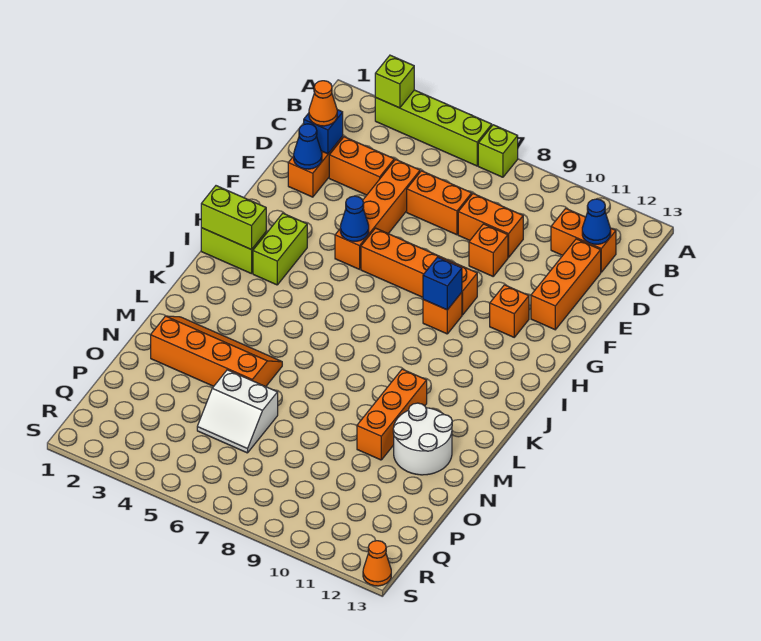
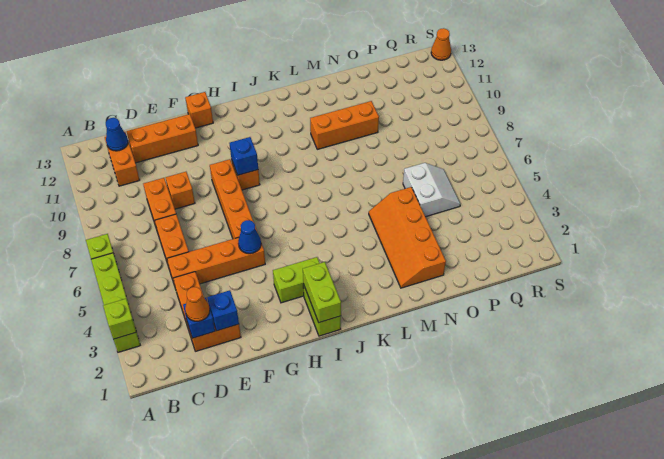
blue 1x1 cone [294,124,322,169] -> blue 1x1 brick [207,290,239,331]
orange 1x1 brick [490,285,529,337] -> orange 1x1 brick moved to [185,92,213,128]
white 2x2 round brick [393,403,452,475] -> none

